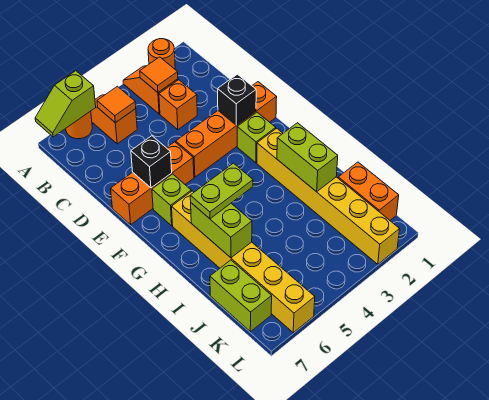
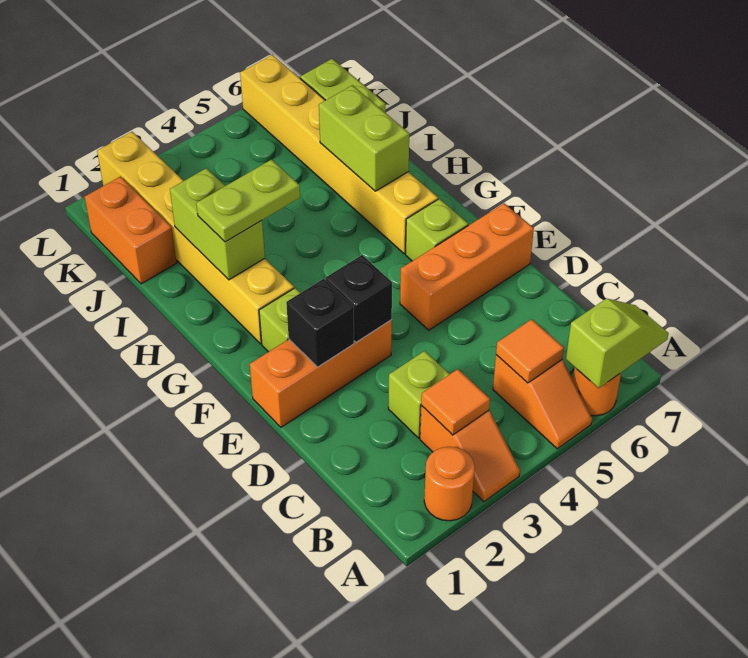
orange 1x1 brick [159,80,197,130] -> lime 1x1 brick [388,351,450,438]
orange 1x4 brick [176,82,277,177] -> orange 1x3 brick [250,320,392,427]
black 1x1 brick [131,136,172,188] -> black 1x1 brick moved to [326,255,392,342]
lime 1x2 plate [190,163,253,219] -> lime 1x2 plate moved to [196,160,300,242]

